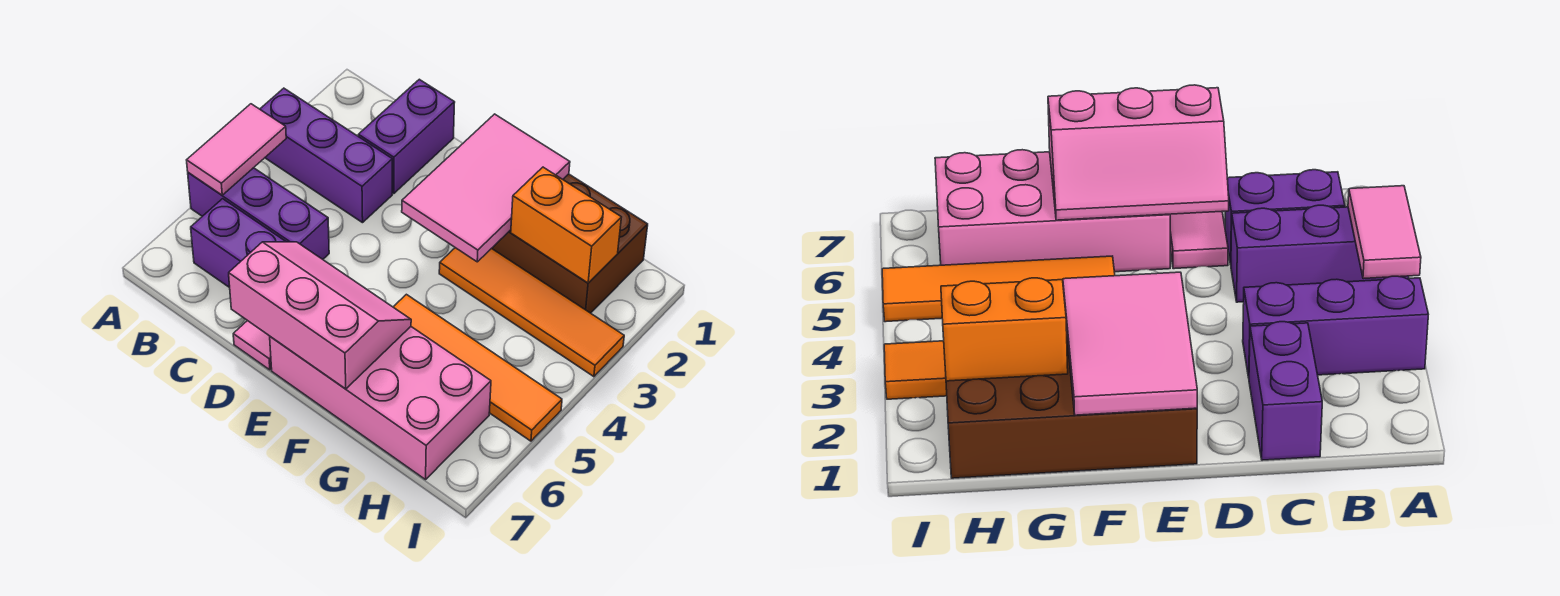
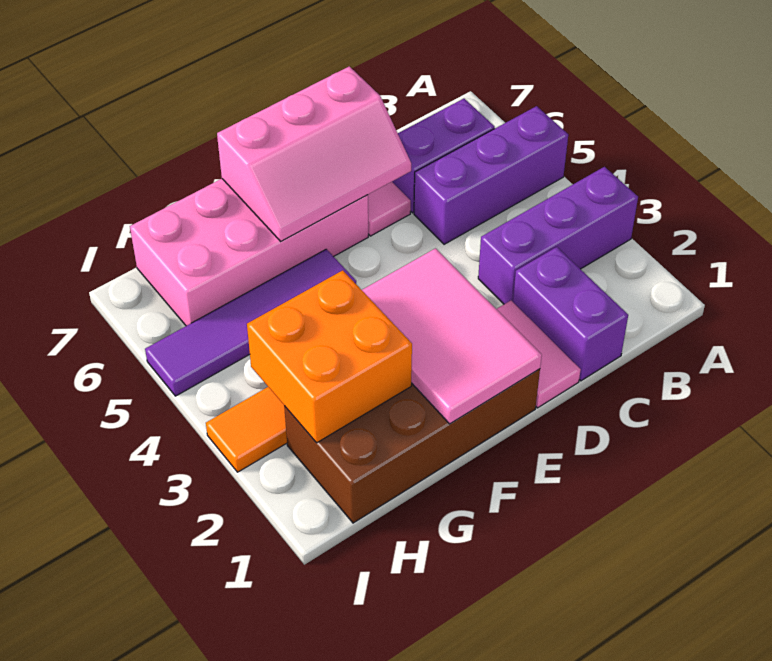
pink 1x2 tile [187,104,286,195] -> pink 1x2 tile moved to [497,301,581,408]
orange 1x4 tile [394,294,562,441] -> purple 1x4 tile [145,249,356,396]
orange 1x2 brick [511,167,621,283] -> orange 2x2 brick [247,270,412,443]

